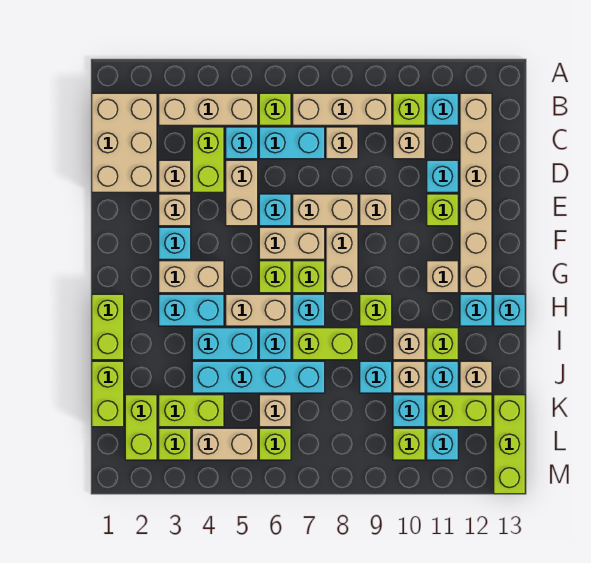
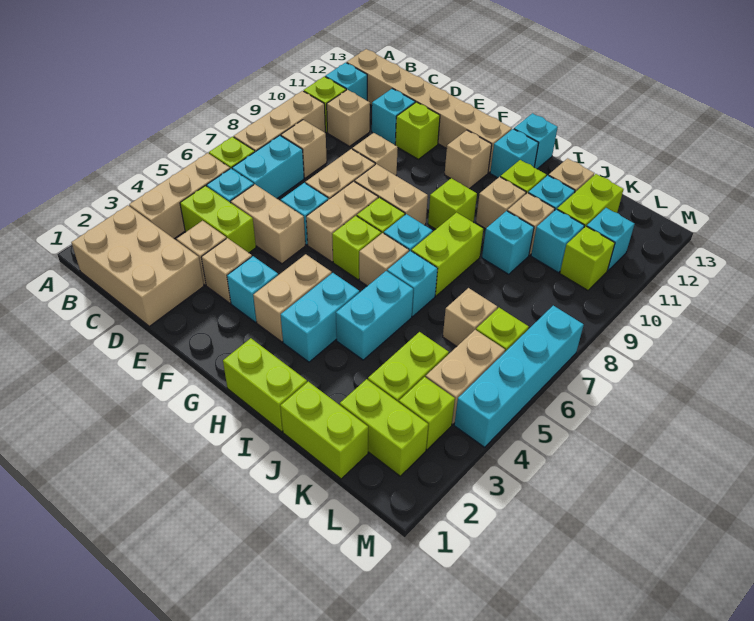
tan 1x2 brick [226,294,291,326] -> tan 1x1 brick [359,233,409,286]
cyan 1x4 brick [192,361,325,393] -> cyan 1x4 brick moved to [454,306,584,447]
lime 1x3 brick [494,395,525,494] -> none

